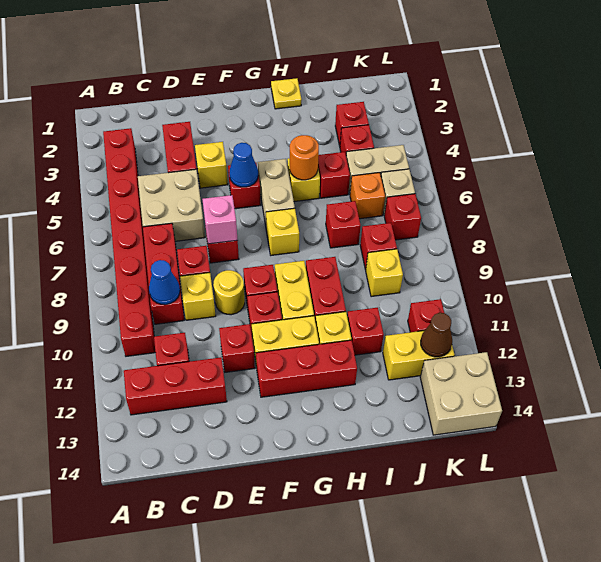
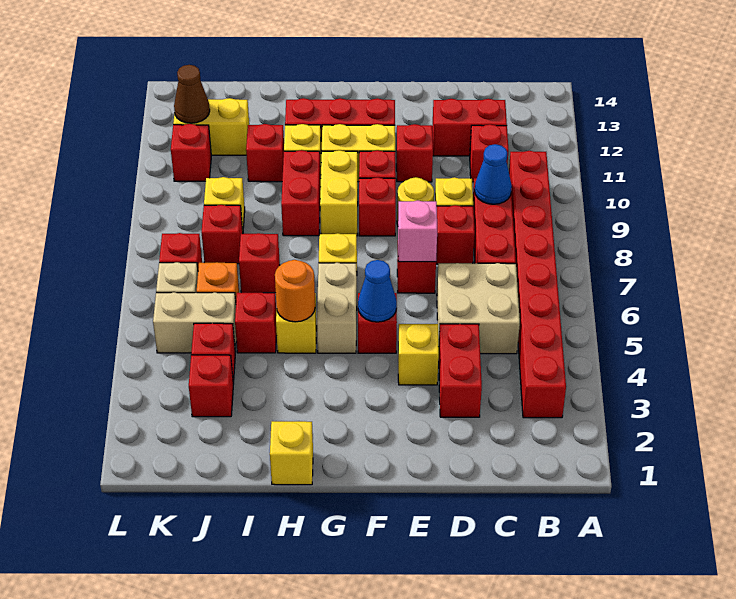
red 1x3 brick [124,357,227,415] -> red 1x2 brick [432,99,507,156]
yellow 1x1 plate [271,78,302,109] -> yellow 1x1 brick [270,421,313,485]
tan 2x2 brick [420,352,502,435] -> none

